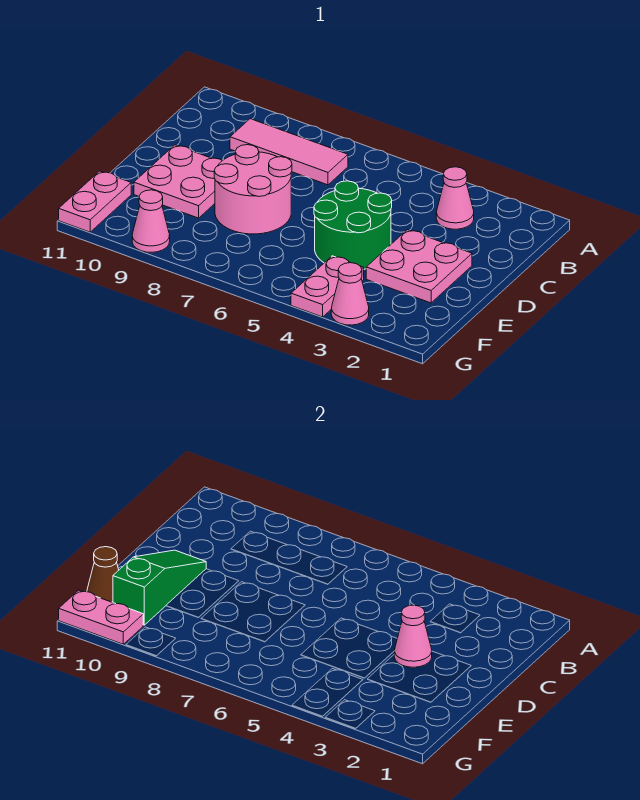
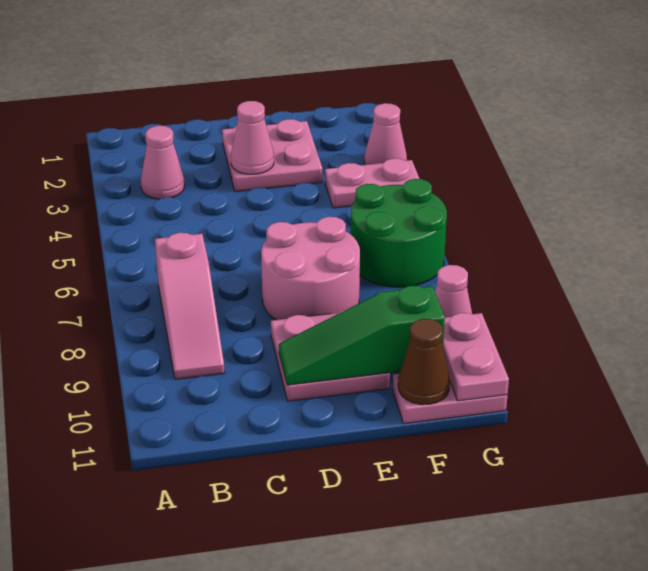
pink 1x3 tile [230,119,348,185] -> pink 1x3 slope [155,233,225,379]
green 2x2 round brick [314,181,392,269] -> green 2x2 round brick moved to [351,179,447,287]

